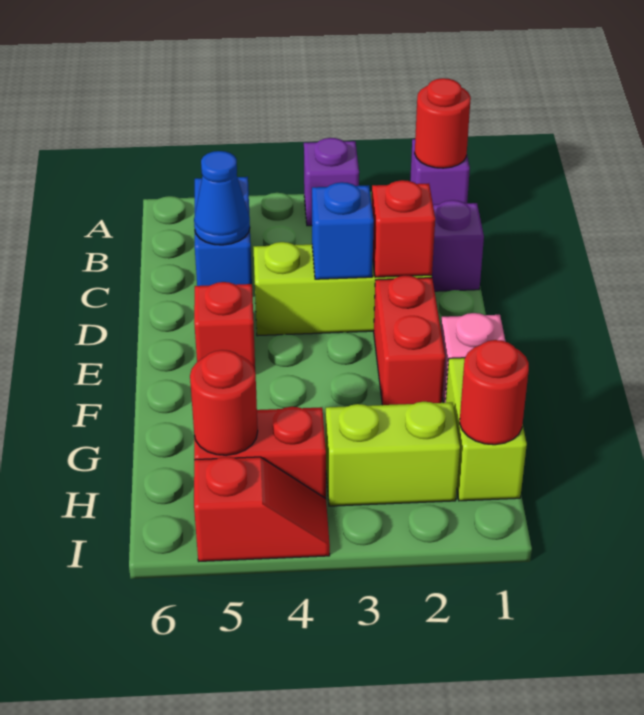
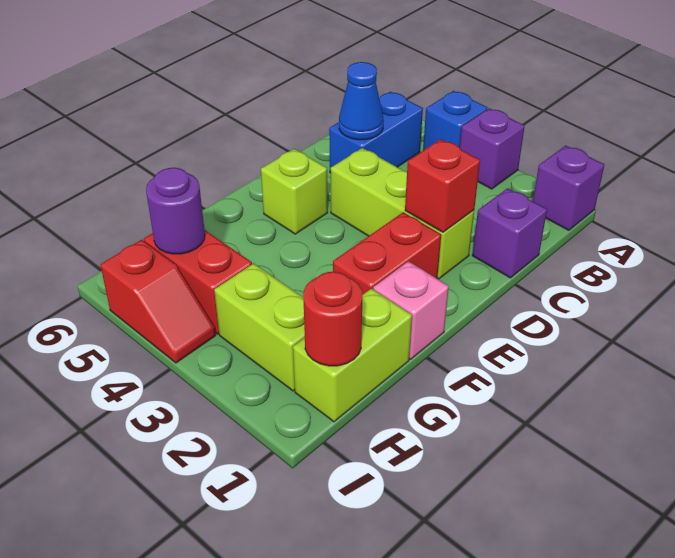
red 1x1 round brick [415,78,471,168] -> none
blue 1x1 brick [312,182,374,279] -> blue 1x1 brick moved to [423,91,487,150]
red 1x1 brick [194,282,255,370] -> lime 1x1 brick [261,149,328,234]
red 1x1 round brick [190,350,258,455] -> purple 1x1 round brick [146,168,205,254]

